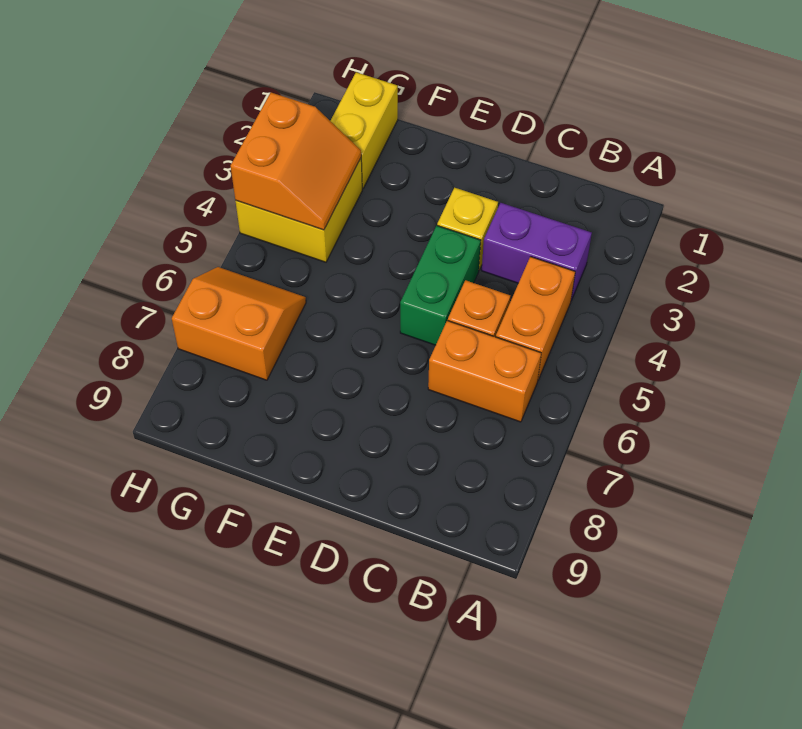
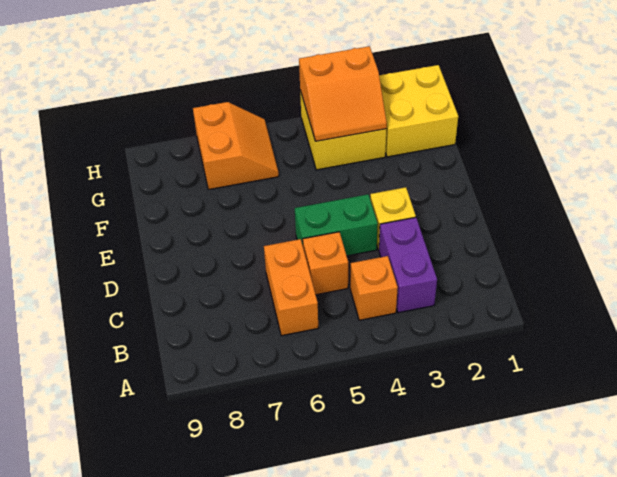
orange 1x2 brick [496,257,575,380] -> orange 1x1 brick [350,256,398,320]
yellow 1x2 brick [331,72,398,188] -> yellow 2x2 brick [379,65,458,157]

